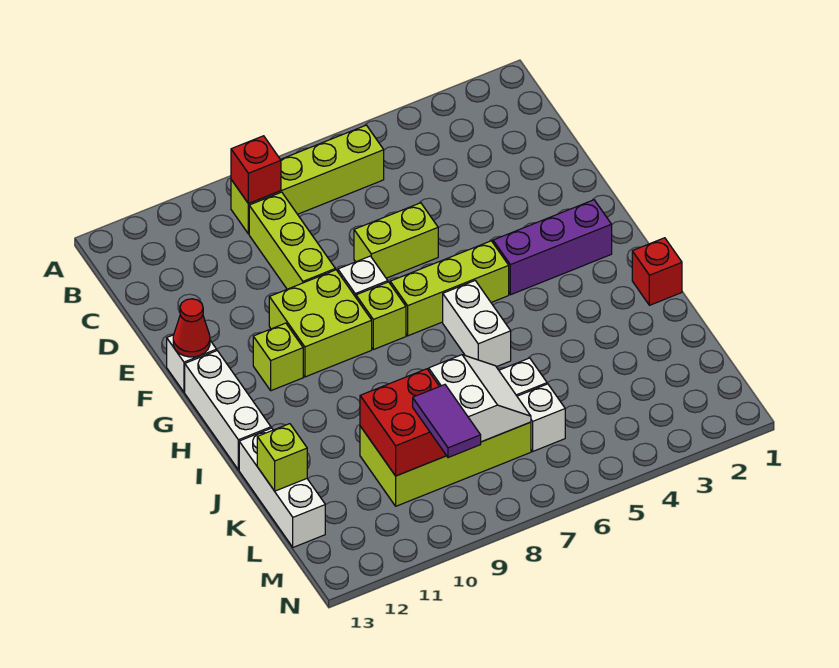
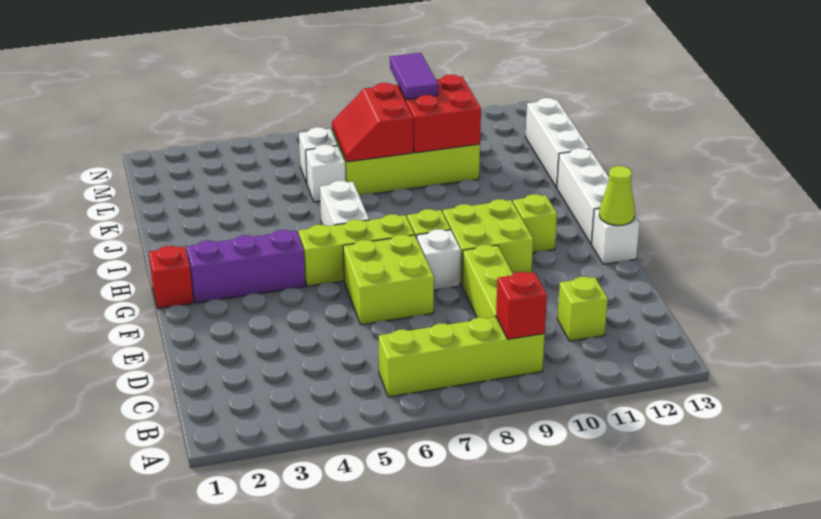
lime 1x2 brick [354,203,438,278] -> lime 2x2 brick [343,235,434,325]
red 1x1 cone [173,299,210,357] -> lime 1x1 cone [599,166,635,226]
red 1x1 brick [632,238,682,305] -> red 1x1 brick moved to [149,246,193,309]
white 2x2 slope [429,355,531,442] -> red 2x2 slope [332,83,413,162]
lime 1x1 brick [257,424,307,491] -> lime 1x1 brick moved to [557,277,608,341]

